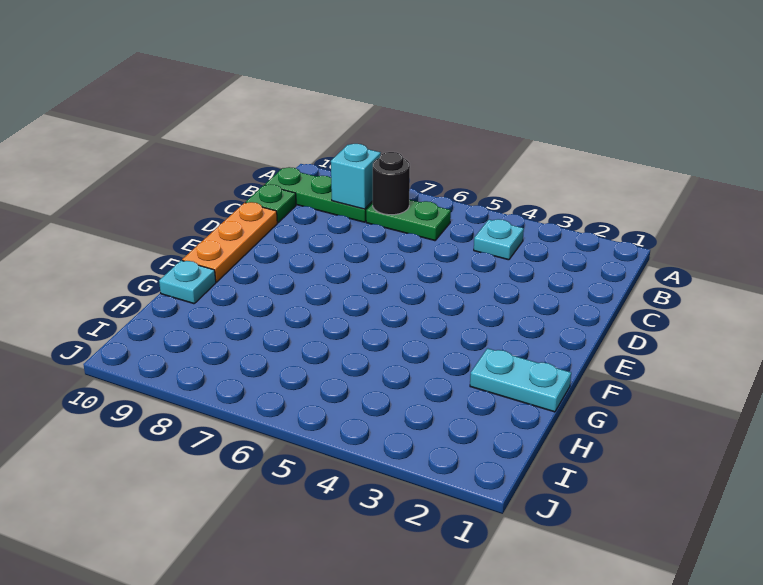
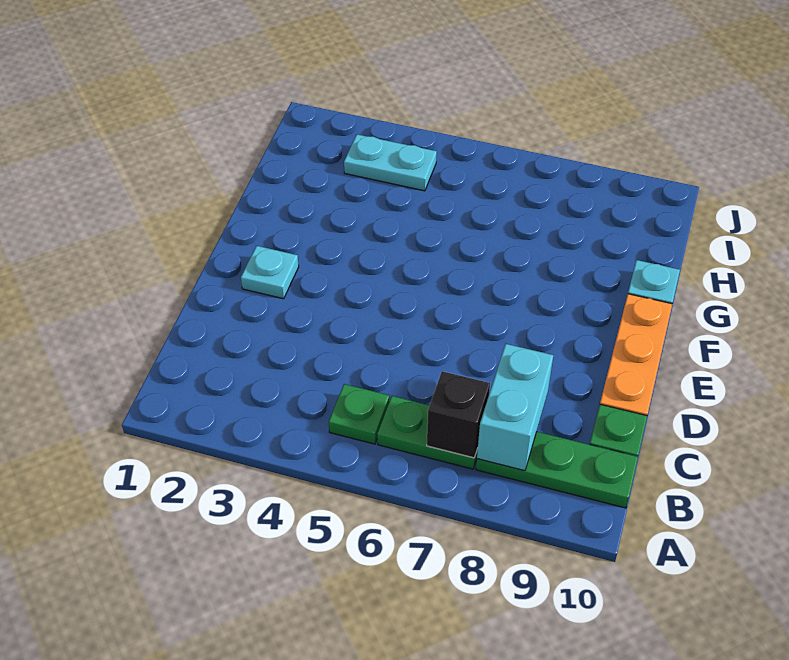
cyan 1x1 plate [474,219,524,260] -> cyan 1x1 plate moved to [241,246,299,299]
none -> green 1x1 plate [329,384,389,444]
black 1x1 round brick [373,152,410,215] -> black 1x1 brick [427,371,490,458]
cyan 1x1 brick [331,144,381,209] -> cyan 1x2 brick [477,344,553,471]
cyan 1x2 plate [470,348,571,412] -> cyan 1x2 plate moved to [344,134,437,191]

